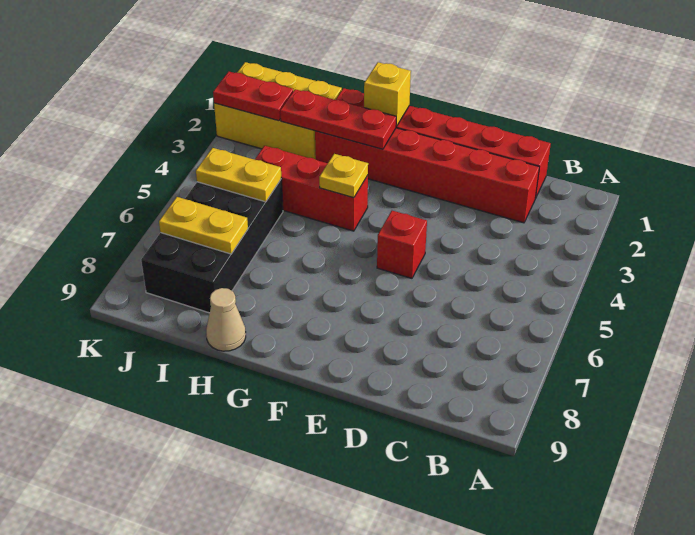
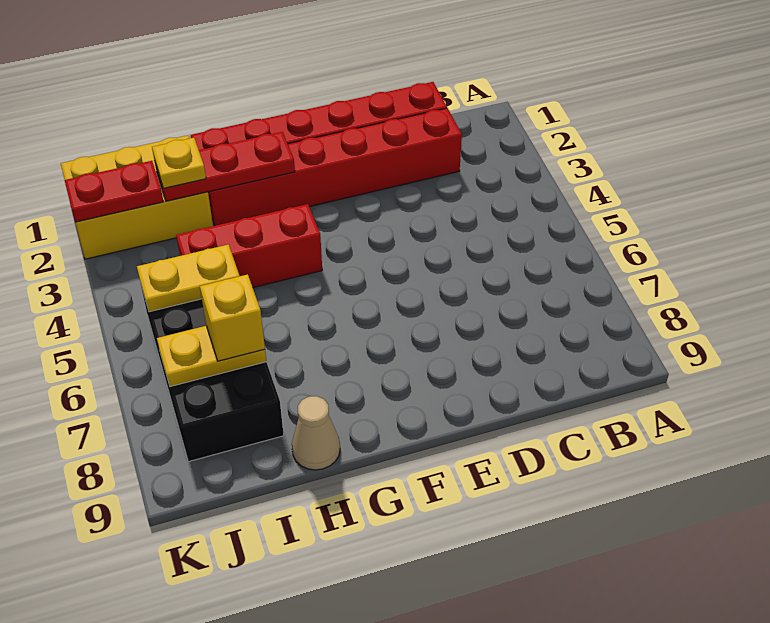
red 1x1 brick [377,211,427,278] -> none
yellow 1x1 brick [364,62,411,126] -> yellow 1x1 brick moved to [200,274,265,361]
yellow 1x1 plate [319,154,368,198] -> yellow 1x1 plate moved to [152,138,206,188]

